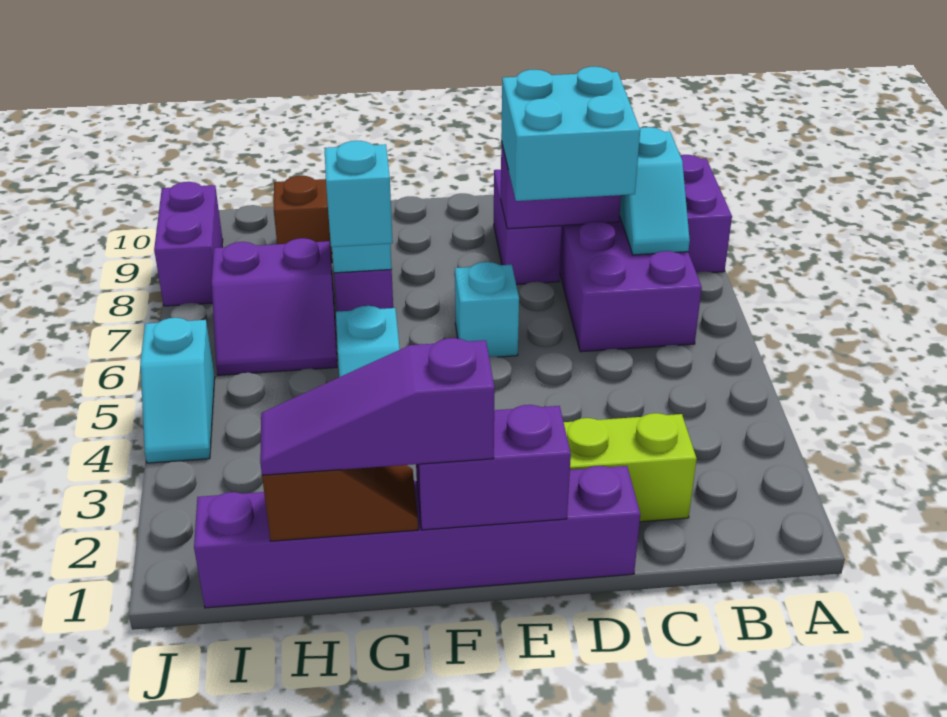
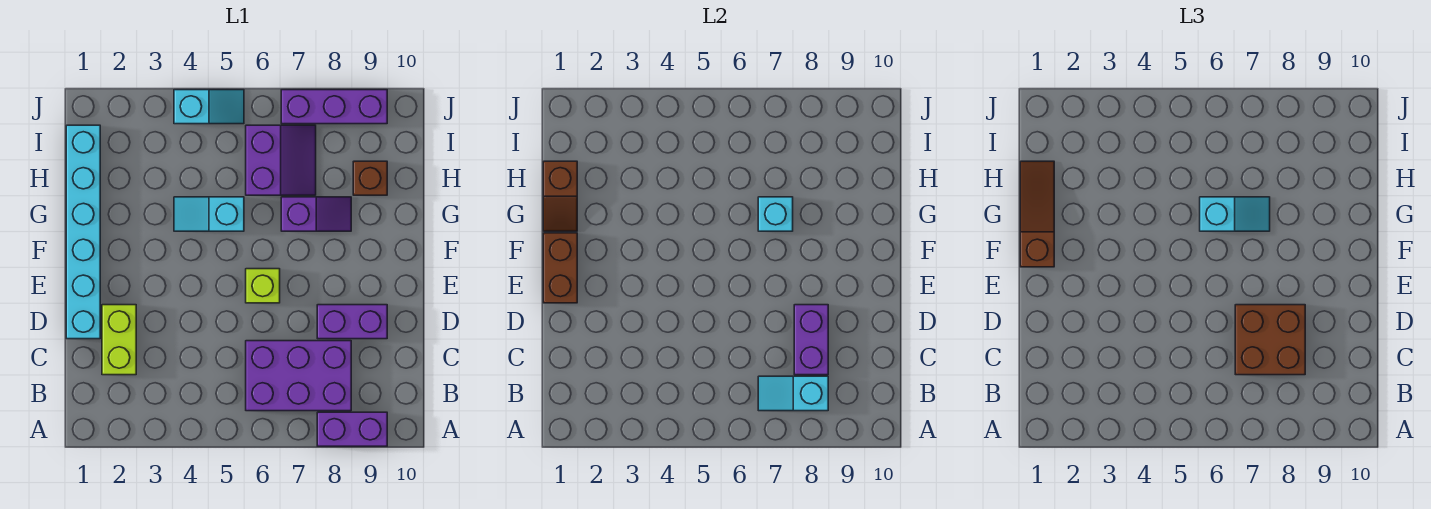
cyan 2x2 brick [501,67,640,201] -> brown 2x2 brick [1235,305,1305,375]
purple 1x6 brick [194,466,640,608] -> cyan 1x6 brick [66,125,100,339]
purple 1x2 brick [416,405,571,530] -> brown 1x2 brick [543,233,577,303]
cyan 1x1 brick [455,262,519,357] -> lime 1x1 brick [246,269,280,303]
purple 1x3 slope [260,338,495,475] -> brown 1x3 slope [1020,161,1054,267]
purple 2x2 slope [212,238,337,375] -> purple 2x2 slope turned to [246,125,316,195]
cyan 1x2 slope [140,318,215,463] -> cyan 1x2 slope turned to [174,90,244,124]
purple 1x2 brick [154,182,223,306] -> purple 1x3 brick [281,90,387,124]

